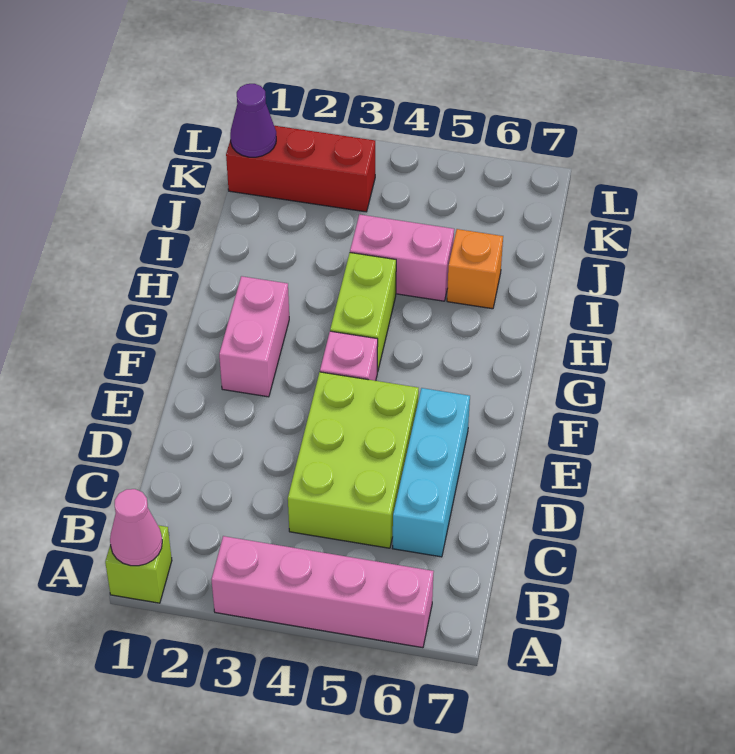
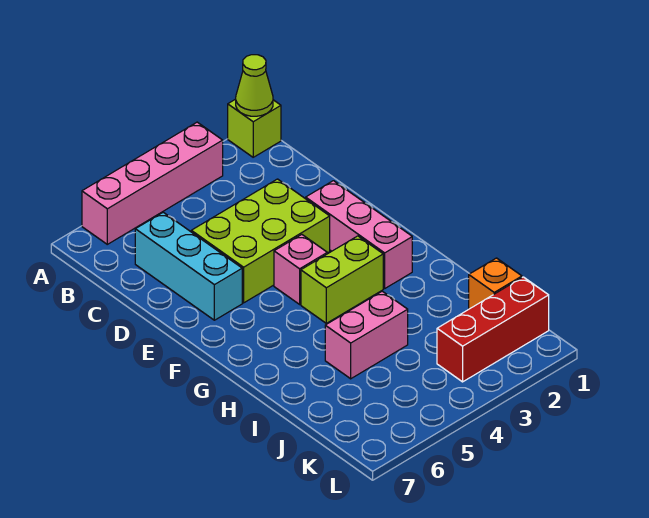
pink 1x1 cone [110,489,162,566] -> lime 1x1 cone [236,55,273,116]
lime 2x3 brick [288,372,419,548] -> lime 2x3 brick turned to [191,179,330,303]
pink 1x2 brick [219,276,289,397] -> pink 1x3 brick [306,181,412,288]
lime 1x2 brick [330,253,396,372] -> lime 1x2 brick turned to [301,236,383,323]
orange 1x1 brick [447,229,503,309] -> orange 1x1 brick moved to [469,258,522,309]
purple 1x1 cone [230,84,276,157] -> none

